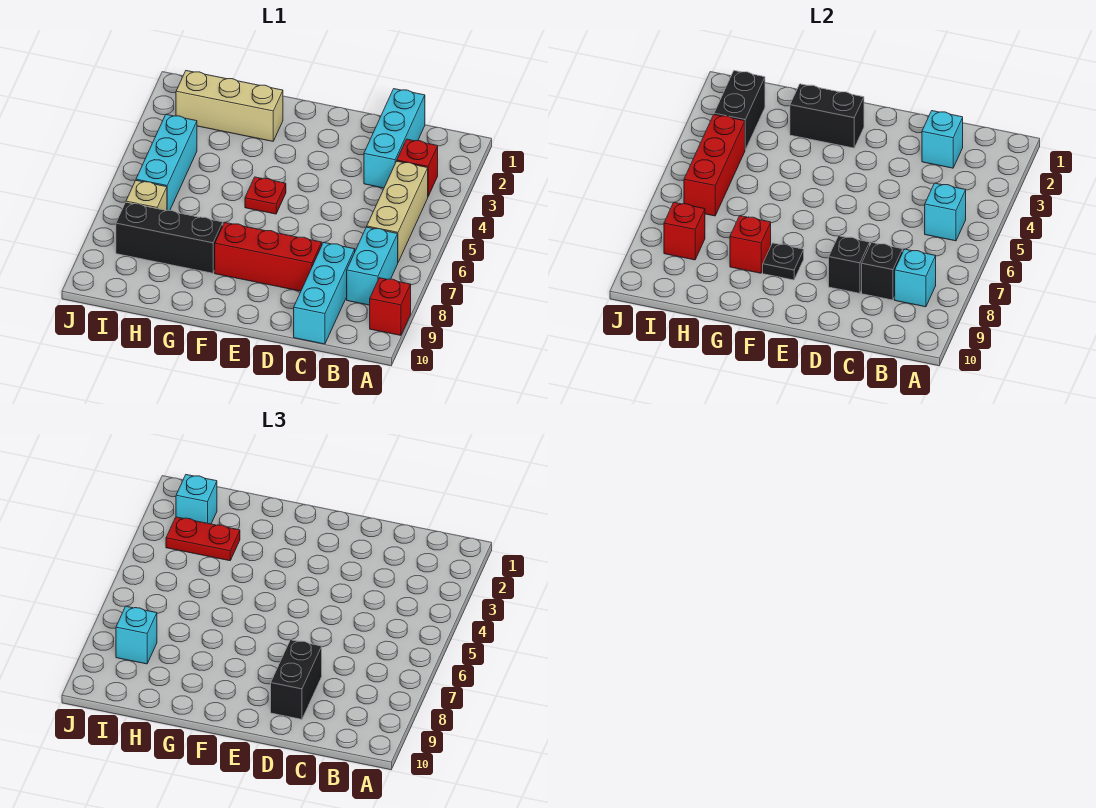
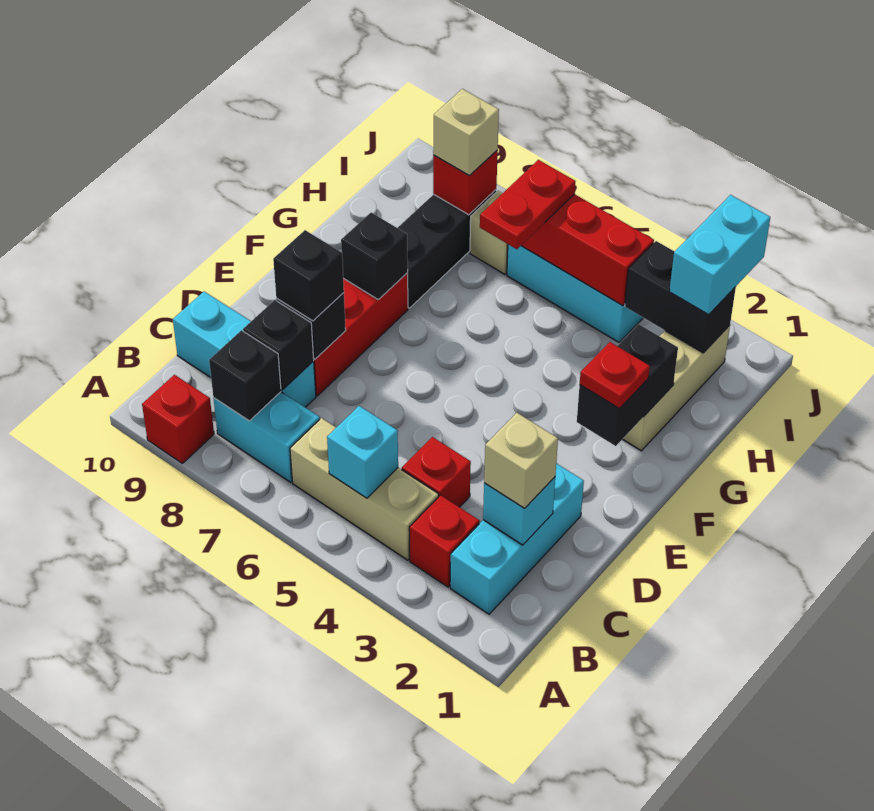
cyan 1x1 brick [895,249,936,307] -> black 1x1 brick [209,330,281,421]
cyan 1x3 brick [364,89,425,188] -> cyan 1x3 brick turned to [450,463,584,614]
none -> tan 1x1 brick [484,413,558,508]
black 1x2 brick [271,640,322,719] -> black 1x1 brick [273,230,344,321]
red 1x1 plate [245,177,286,214] -> red 1x1 plate moved to [580,342,650,408]
black 1x1 plate [763,243,804,280] -> black 1x1 brick [341,213,408,299]
red 1x1 brick [730,216,771,273] -> red 1x1 brick moved to [402,437,471,507]
red 1x2 plate [166,517,240,561] -> red 1x2 plate moved to [480,160,576,249]
cyan 1x1 brick [176,475,217,524] -> cyan 1x2 brick [669,195,770,315]
cyan 1x1 brick [116,606,157,664] -> tan 1x1 brick [433,89,499,175]

